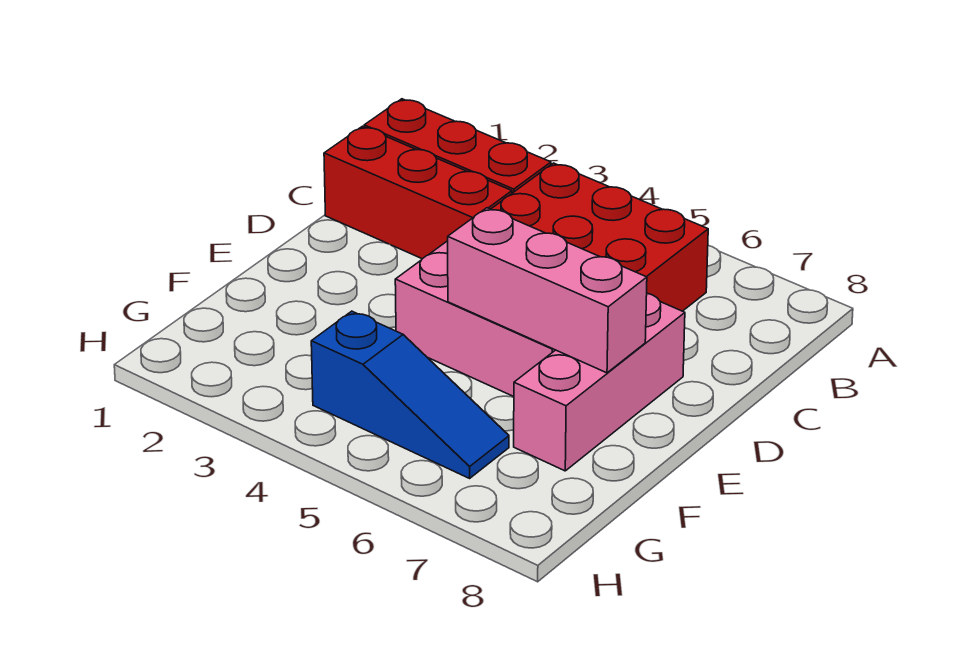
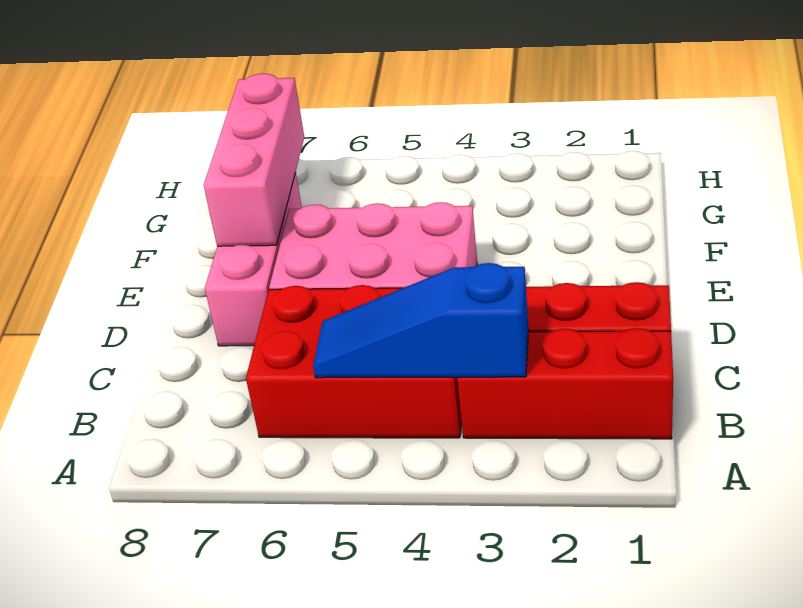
pink 1x3 brick [448,208,647,373] -> pink 1x3 brick turned to [204,73,304,246]
blue 1x3 slope [311,311,509,478] -> blue 1x3 slope moved to [313,263,529,378]

